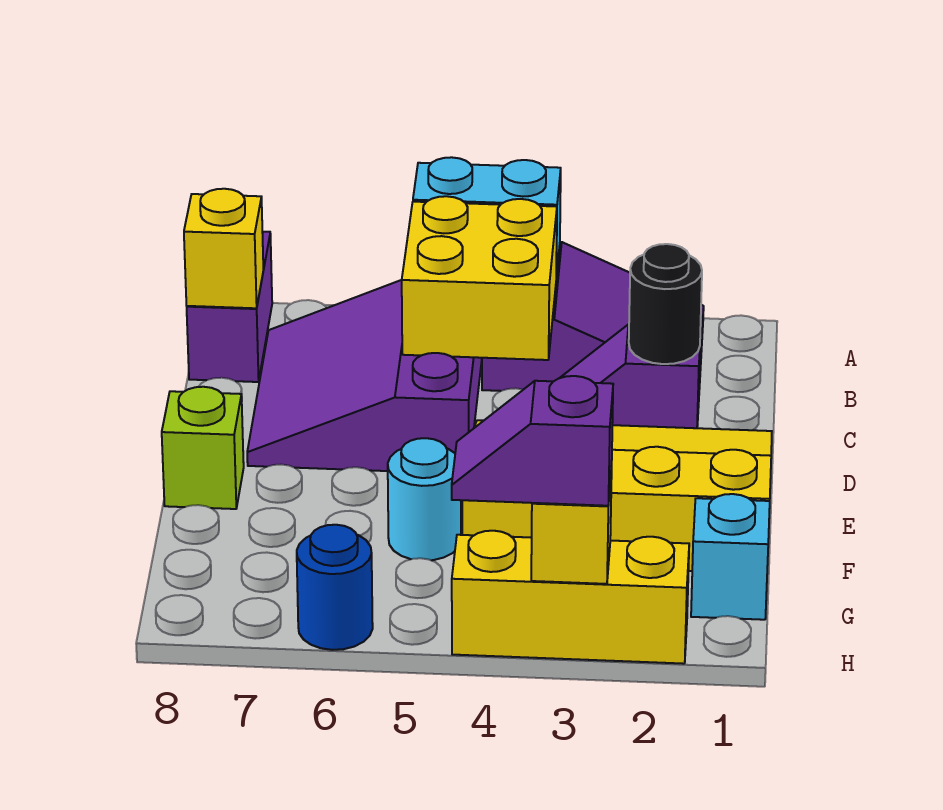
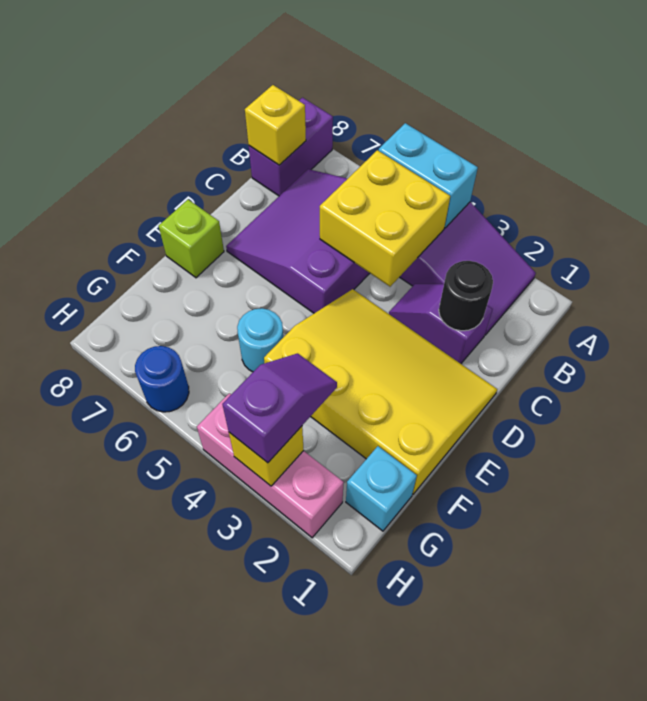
yellow 1x3 brick [452,531,689,664] -> pink 1x3 brick [197,393,344,538]
purple 1x2 slope [452,376,613,506] -> purple 1x2 slope turned to [222,353,337,463]

